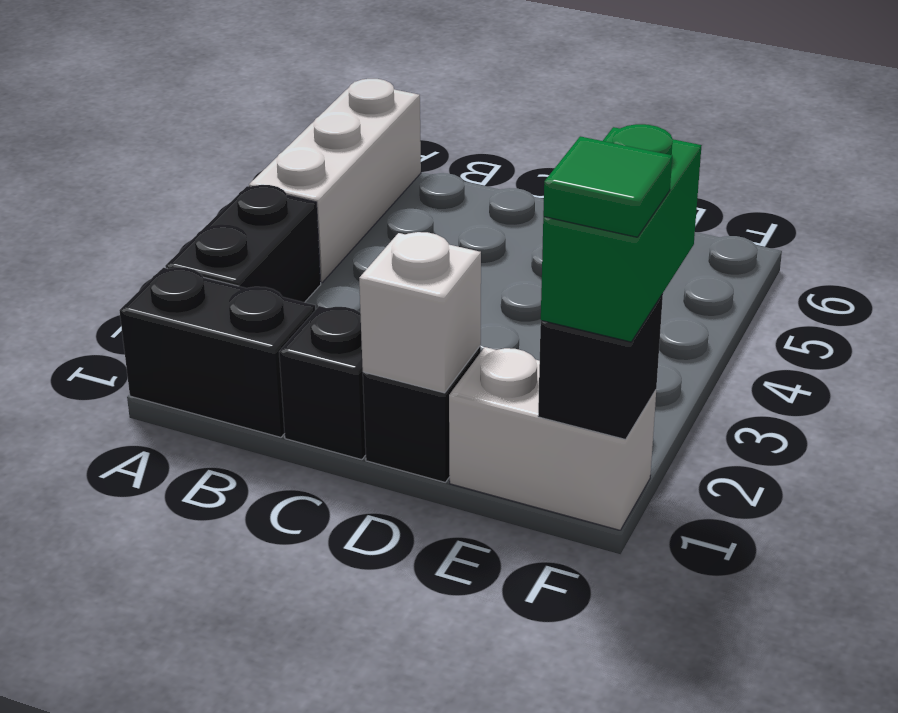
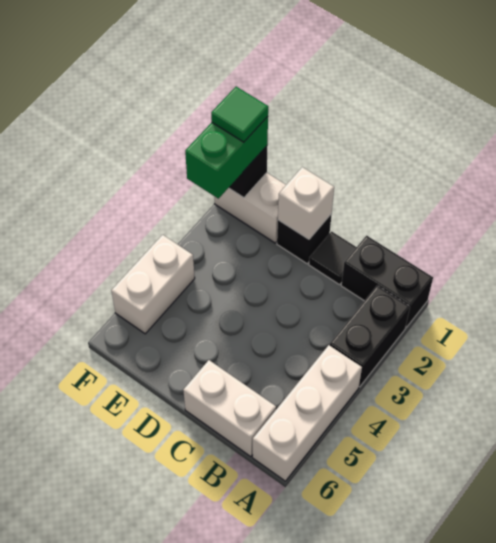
none -> white 1x2 brick [183,360,276,457]
black 1x1 brick [279,306,366,460] -> black 1x1 tile [309,231,356,285]
none -> white 1x2 brick [111,235,195,334]

